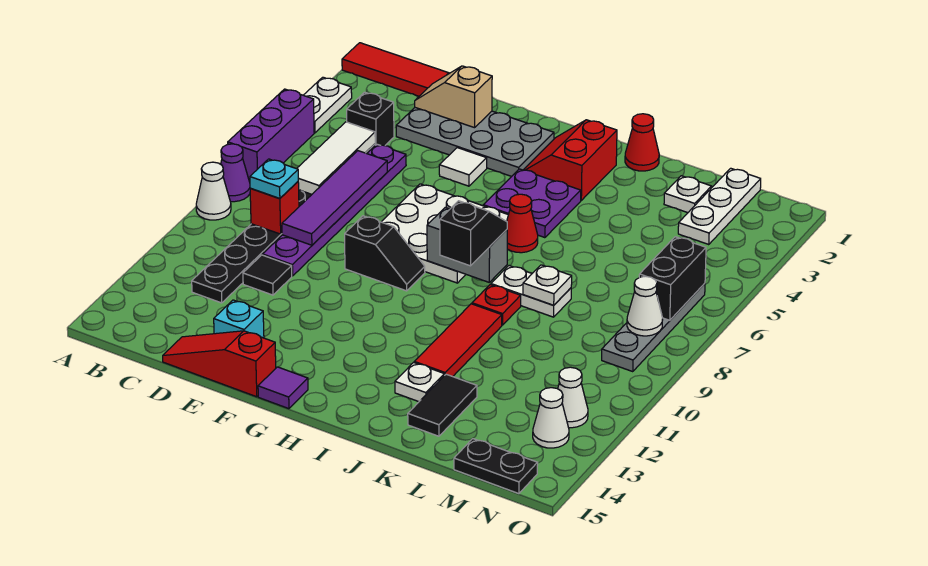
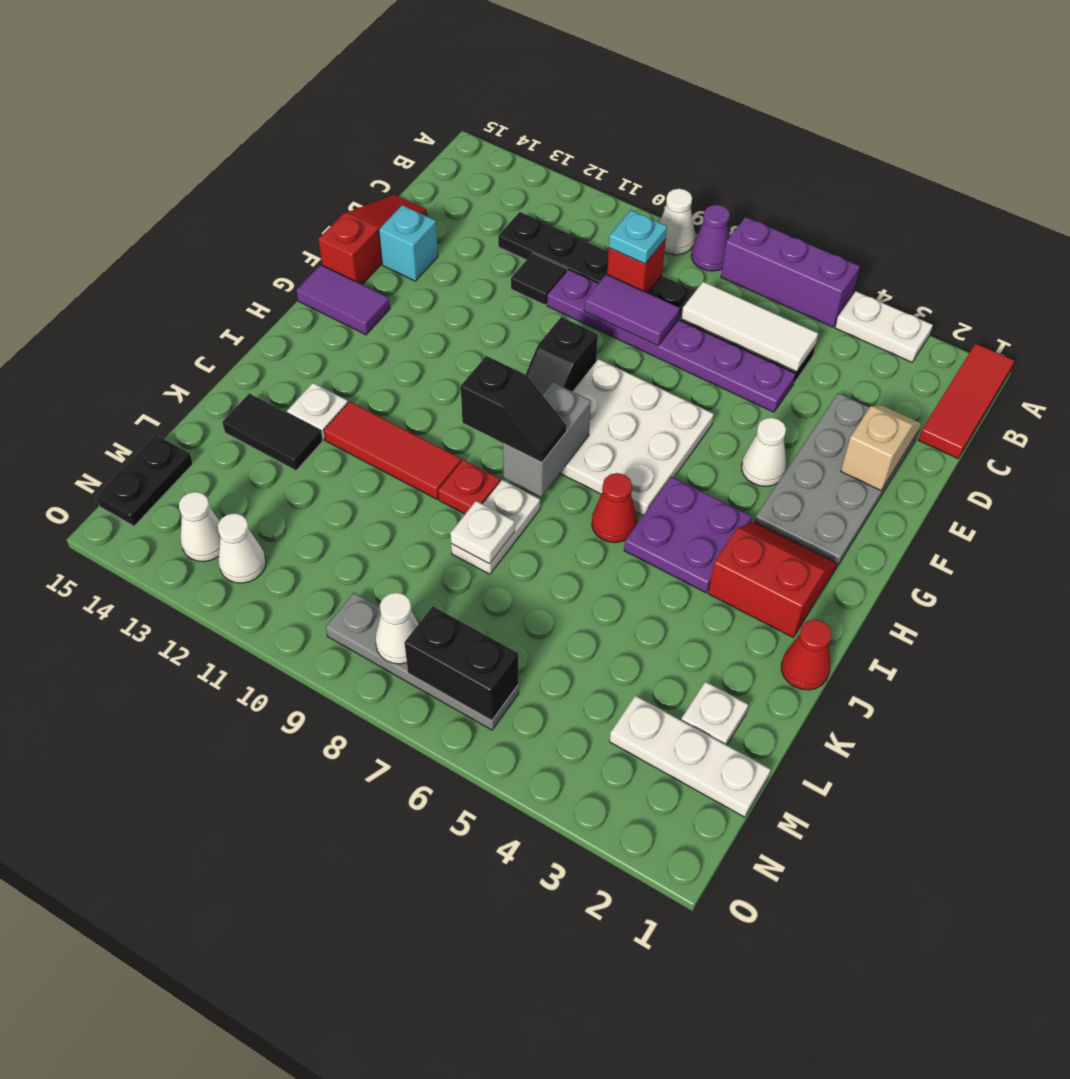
black 1x1 brick [347,92,394,146] -> none
purple 1x4 tile [282,151,387,245] -> purple 1x2 tile [584,274,680,346]
white 1x1 tile [439,148,487,186] -> white 1x1 cone [742,418,786,486]
purple 1x1 tile [258,367,308,409] -> purple 1x2 tile [296,265,390,335]

